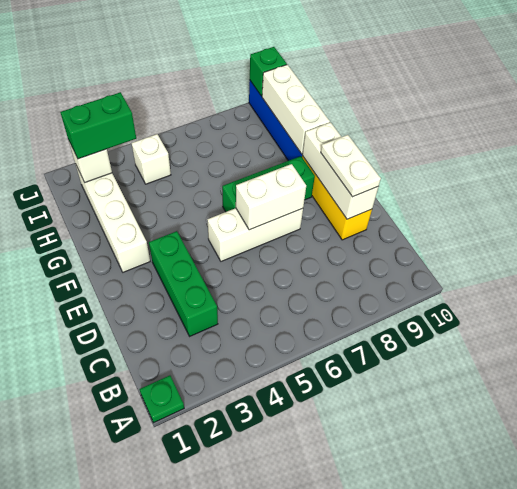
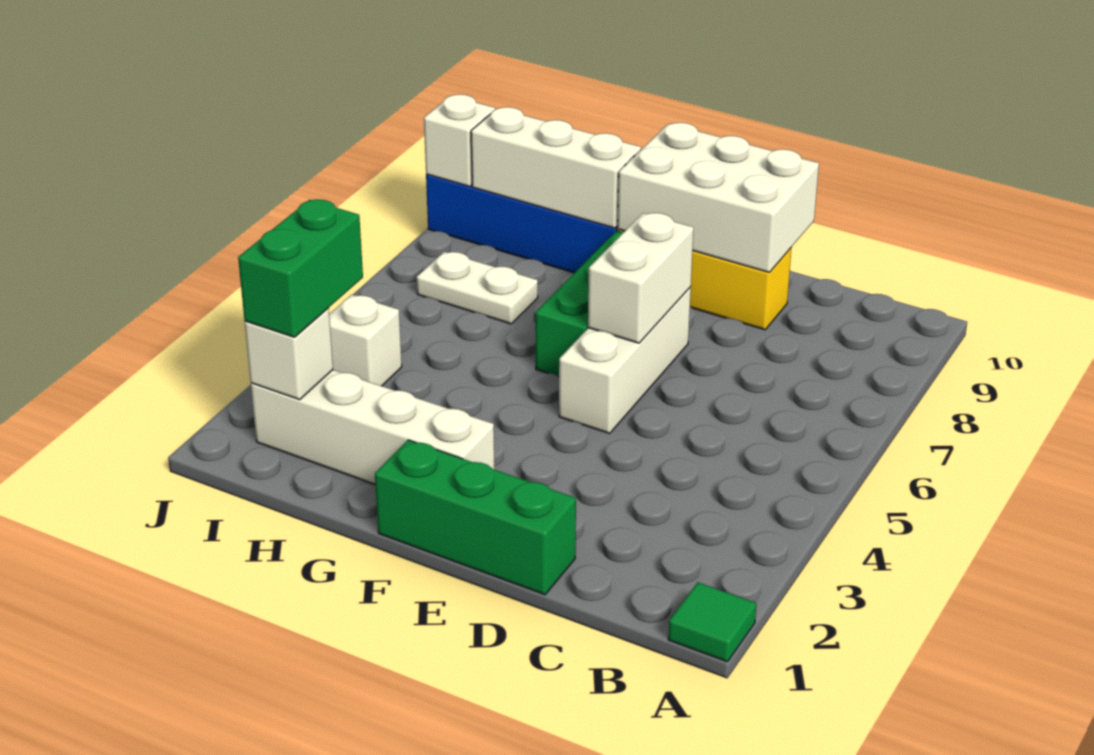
green 1x1 plate [139,376,184,423] -> green 1x1 tile [668,582,756,662]
green 1x3 brick [149,231,218,336] -> green 1x3 brick moved to [375,440,576,595]
white 1x3 brick [302,122,379,219] -> white 2x3 brick [618,123,819,273]
white 1x2 plate [321,135,381,197] -> white 1x2 plate moved to [417,252,538,324]
green 1x1 brick [250,47,287,96] -> white 1x1 brick [424,94,495,187]

